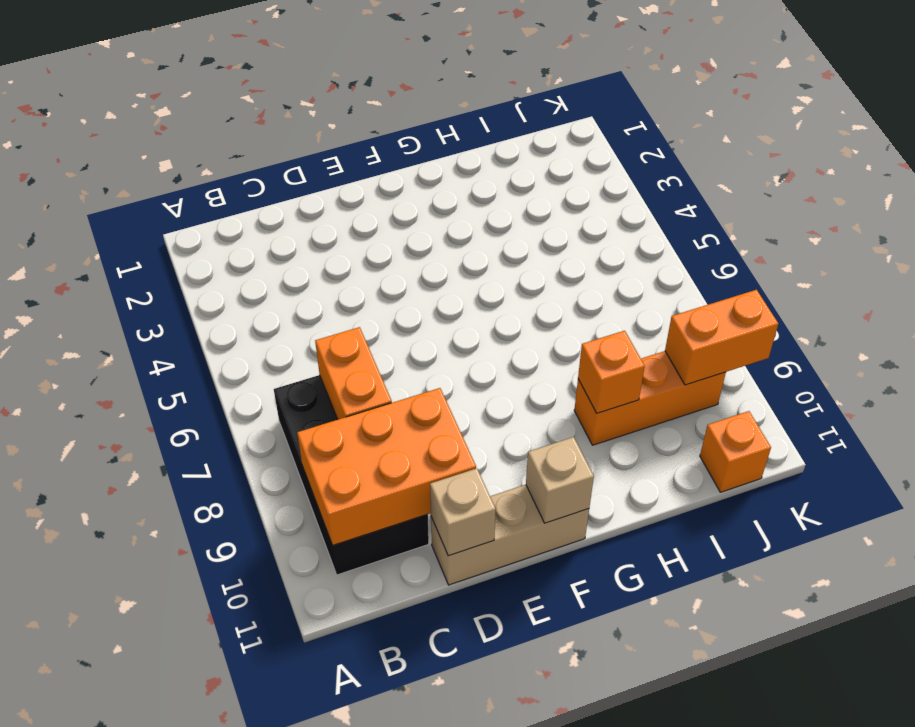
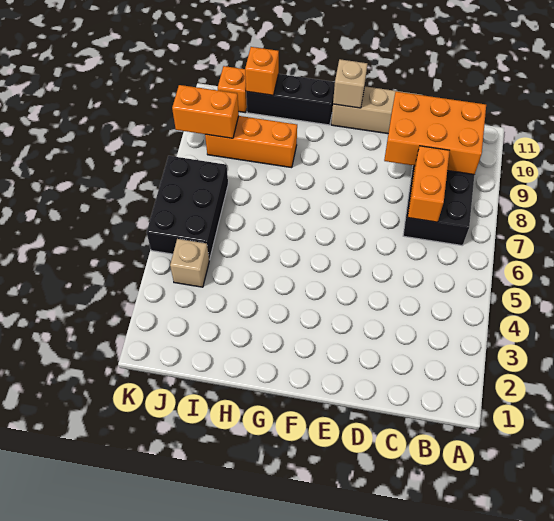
tan 1x1 brick [430,468,496,556] -> tan 1x1 brick moved to [170,239,209,287]
none -> black 1x3 brick [246,74,335,125]
orange 1x1 brick [578,331,645,413] -> orange 1x1 brick moved to [245,47,279,95]
none -> black 2x3 brick [147,156,228,260]

